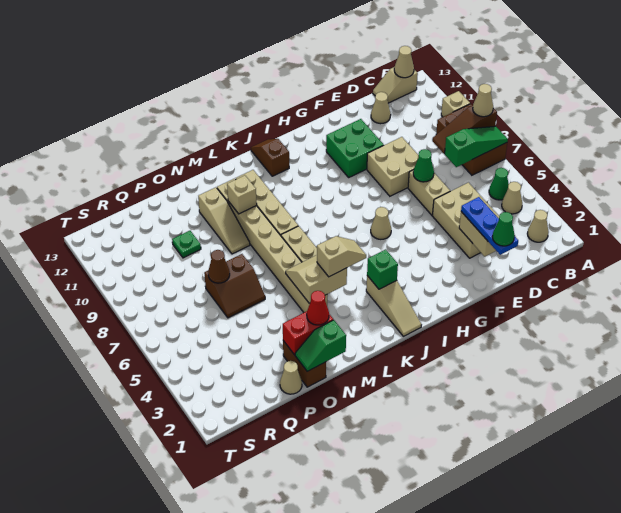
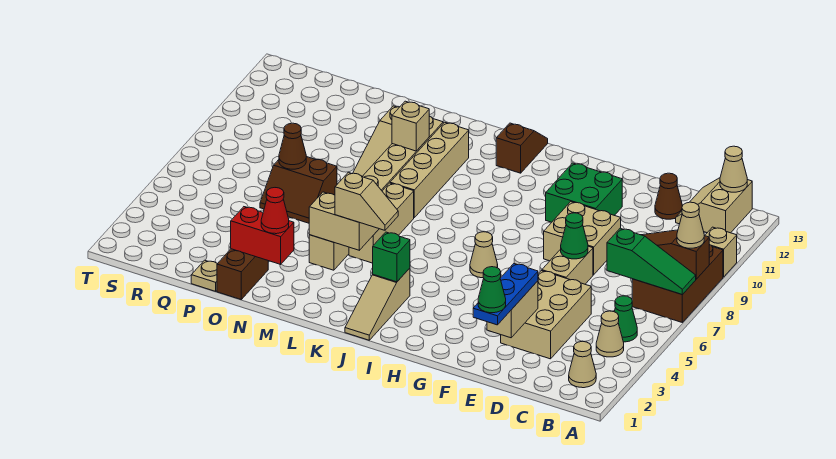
tan 1x2 slope [373,67,418,103] -> tan 2x2 slope [676,178,752,233]
tan 1x1 cone [371,92,391,124] -> brown 1x1 cone [655,173,682,219]
green 1x2 slope [295,320,346,371] -> none
tan 1x1 cone [280,361,302,394] -> tan 1x1 plate [191,260,217,291]
green 1x1 plate [172,231,201,258] -> none

